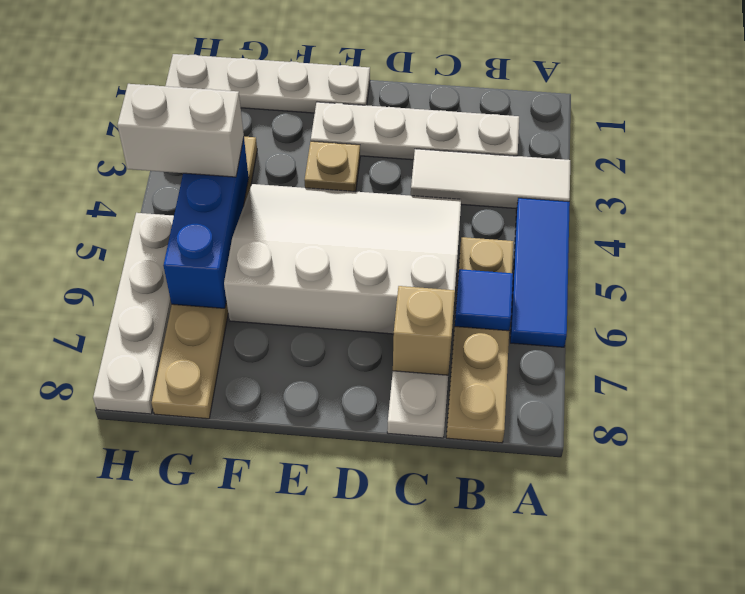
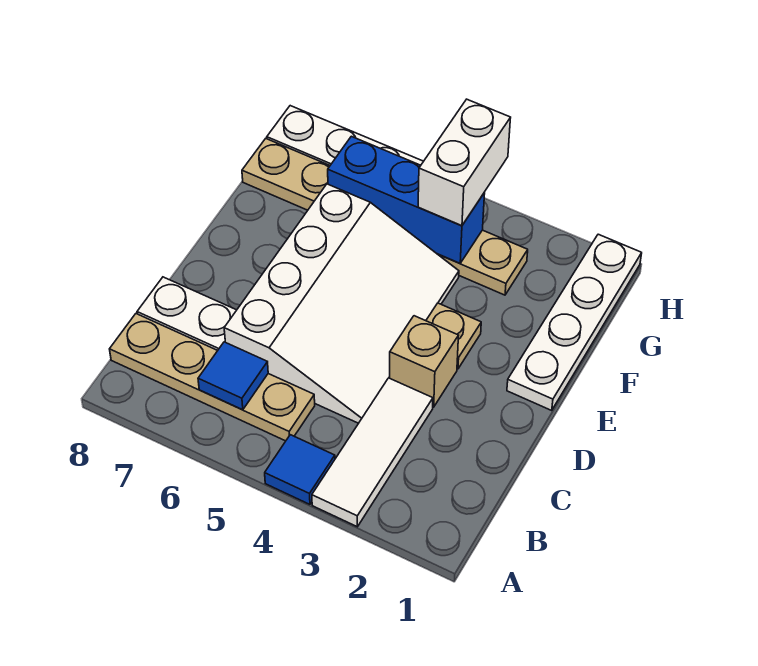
blue 1x3 tile [510,198,570,347] -> blue 1x1 tile [265,435,335,504]
white 1x4 plate [311,102,519,160] -> none
tan 1x1 brick [393,286,455,375] -> tan 1x1 brick moved to [390,316,459,407]

